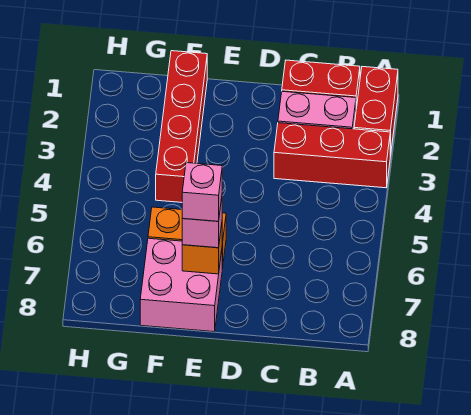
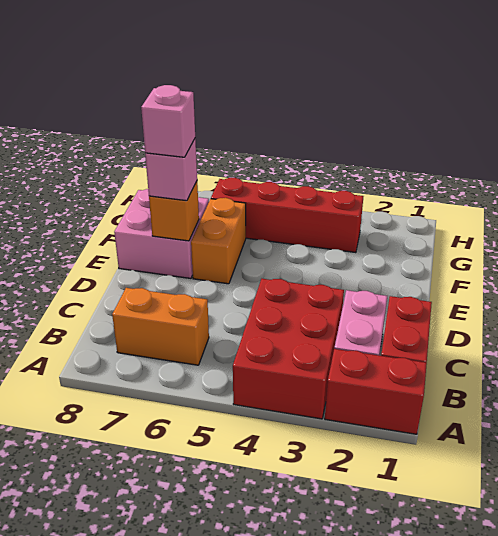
red 1x3 brick [274,123,390,188] -> red 2x3 brick [233,279,344,419]
none -> orange 1x2 brick [112,288,209,365]
red 1x4 brick [156,51,207,202] -> red 1x4 brick moved to [211,178,363,253]

